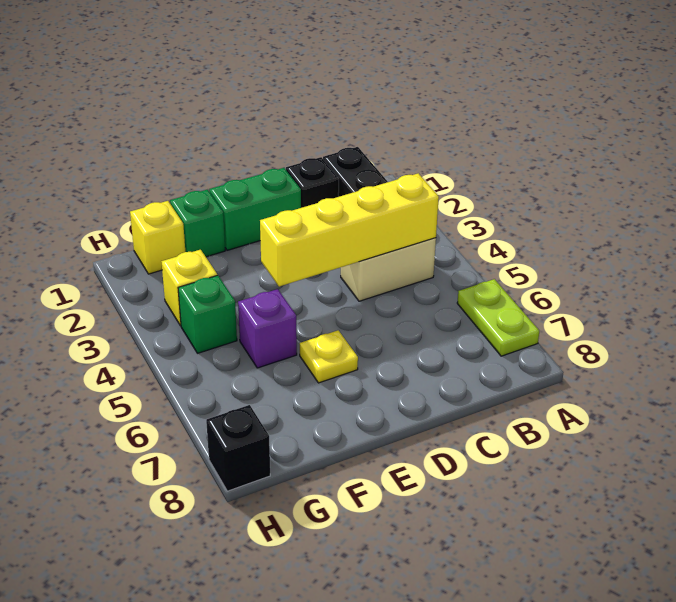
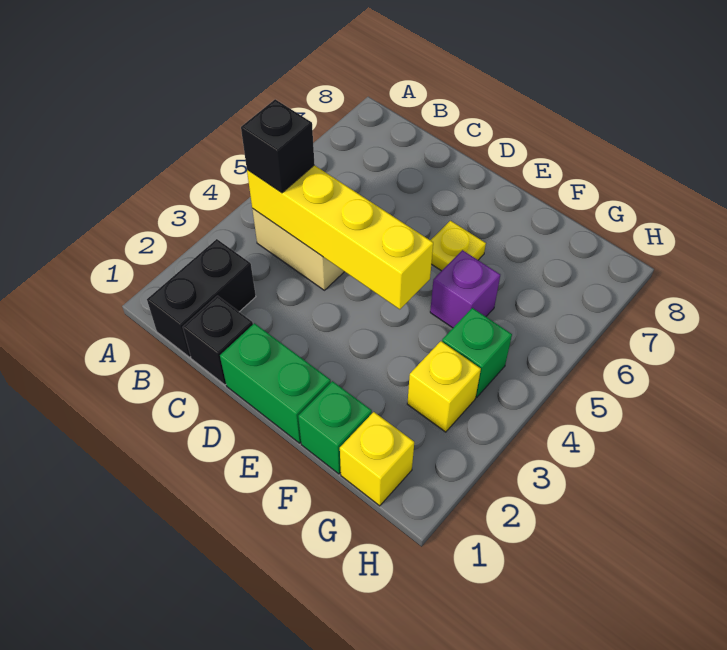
lime 1x2 plate [457,279,539,356] -> none
black 1x1 brick [206,405,270,491] -> black 1x1 brick moved to [241,99,315,193]

